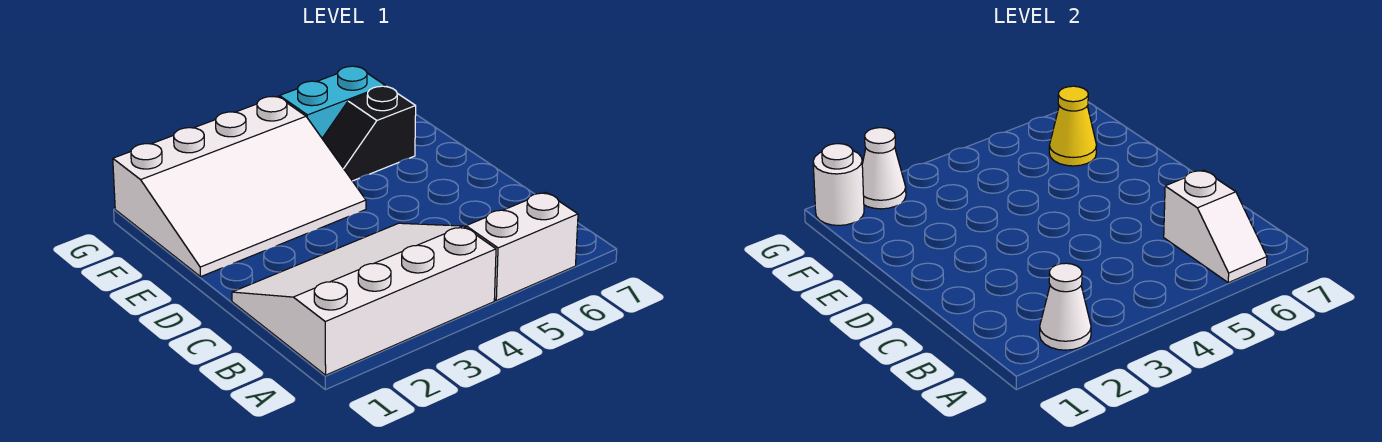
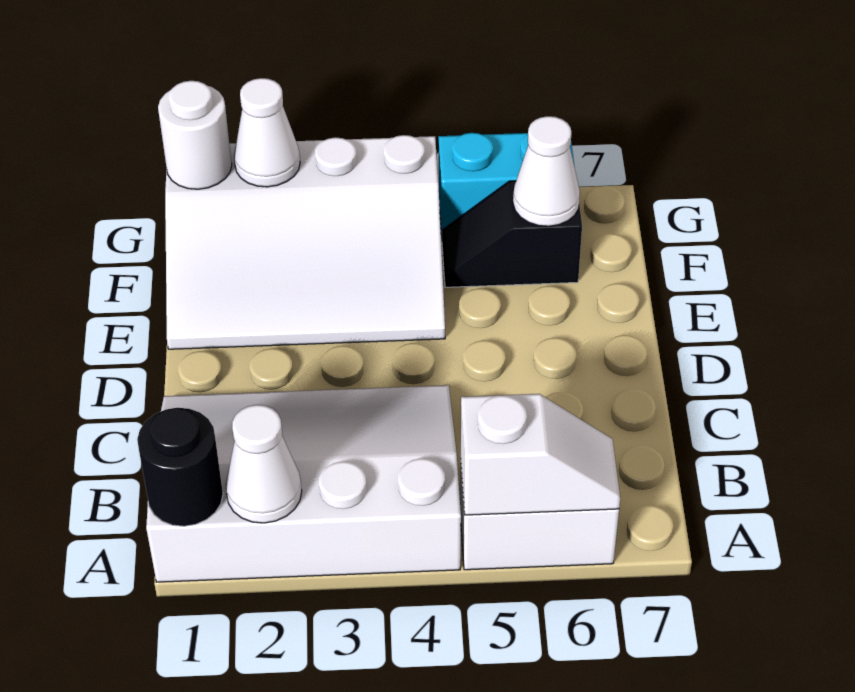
none -> black 1x1 round brick [137,408,223,526]
white 1x2 slope [1164,170,1267,283] -> white 1x2 slope turned to [461,394,620,515]
yellow 1x1 cone [1049,86,1097,166] -> white 1x1 cone [513,116,580,226]

